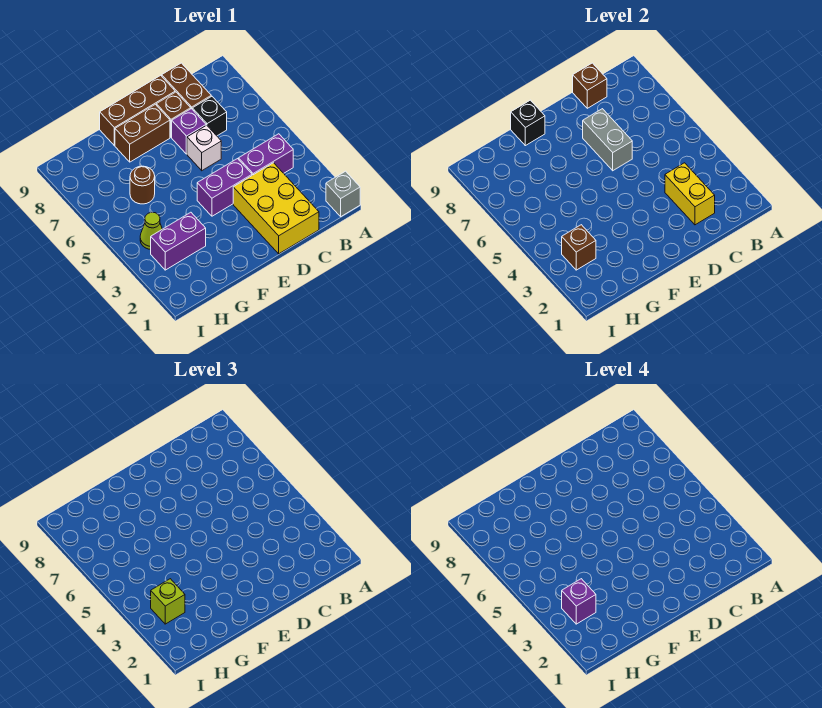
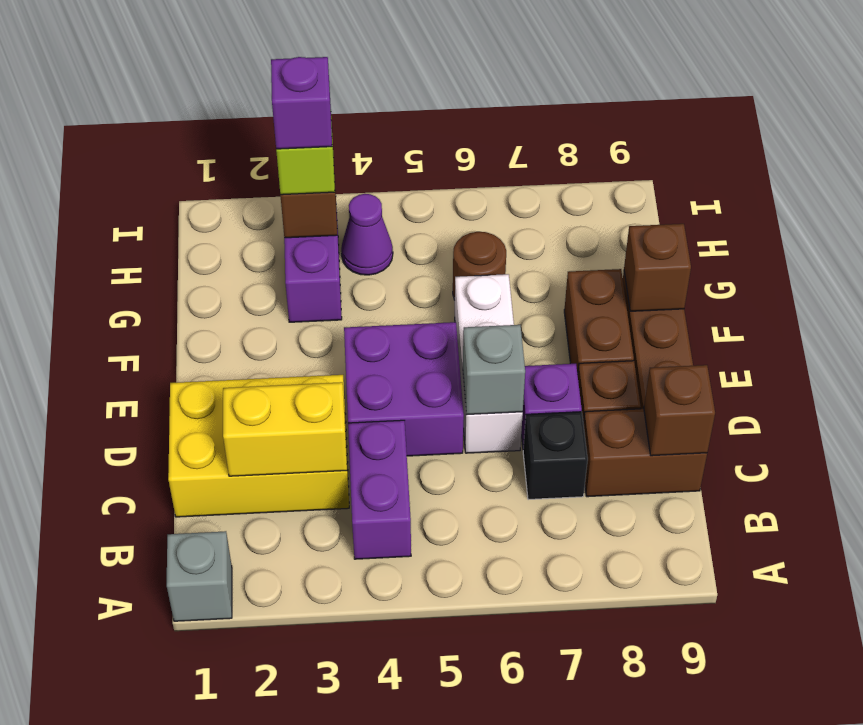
purple 1x2 brick [197,159,252,216] -> purple 2x2 brick [344,322,464,456]
white 1x1 brick [187,125,221,171] -> white 1x3 brick [455,274,523,453]
grey 1x2 brick [583,109,632,171] -> grey 1x1 brick [463,325,525,415]
black 1x1 brick [511,100,545,146] -> brown 1x1 brick [624,224,691,311]
lime 1x1 cone [140,212,162,250] -> purple 1x1 cone [341,194,393,275]

